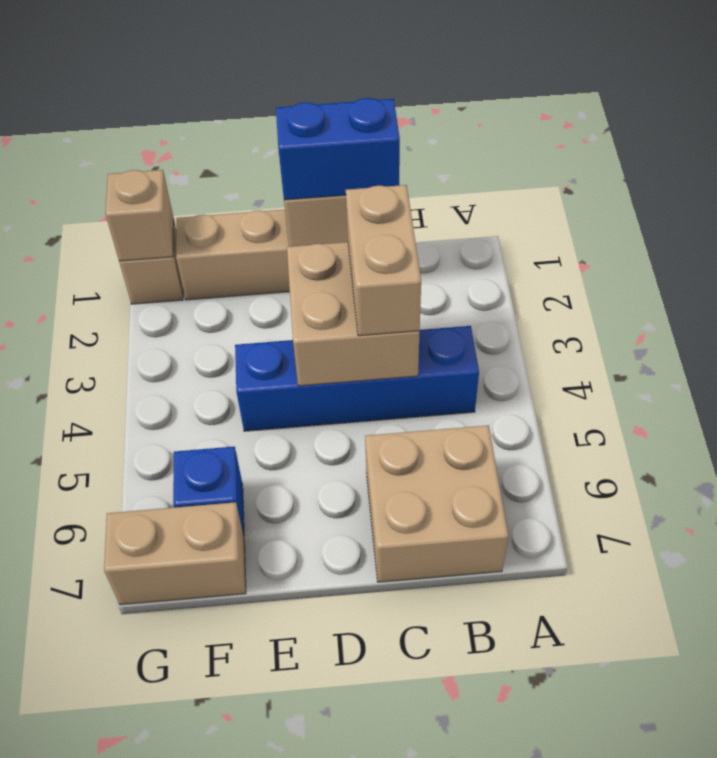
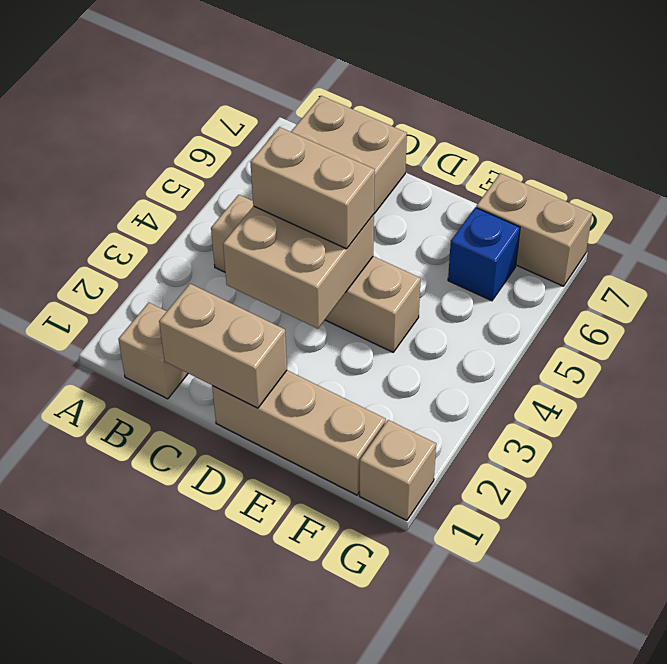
blue 1x4 brick [235,326,479,431] -> tan 1x4 brick [211,195,421,352]
blue 1x2 brick [276,98,400,200] -> none
tan 1x2 brick [346,185,421,336] -> tan 1x2 brick turned to [250,127,375,249]
tan 1x1 brick [105,170,174,261] -> tan 1x1 brick moved to [118,303,188,399]

